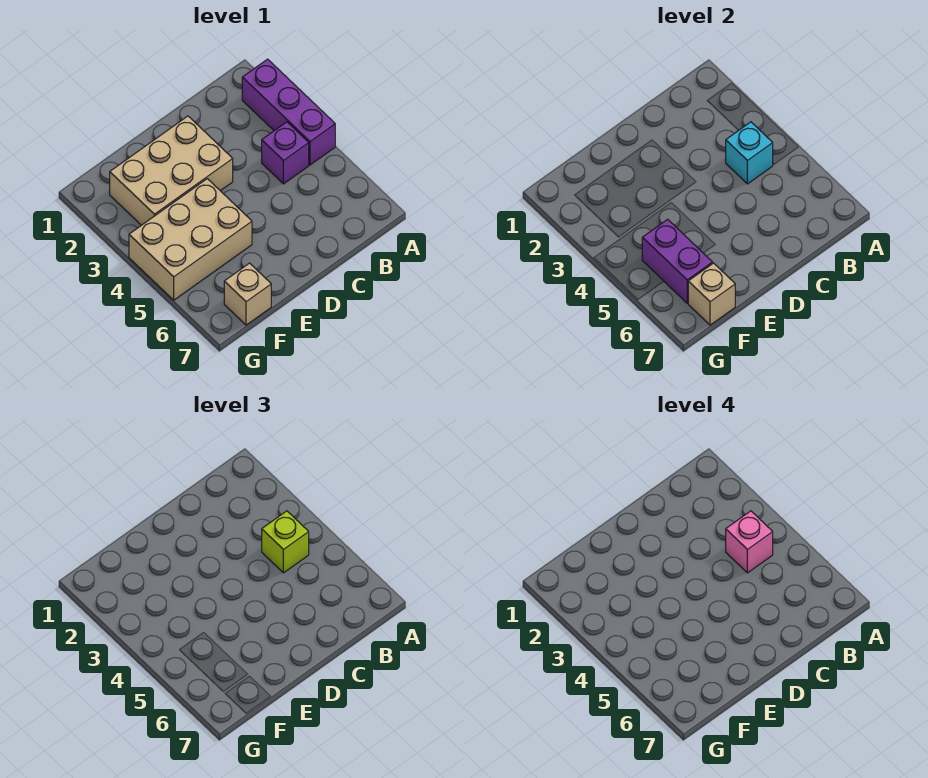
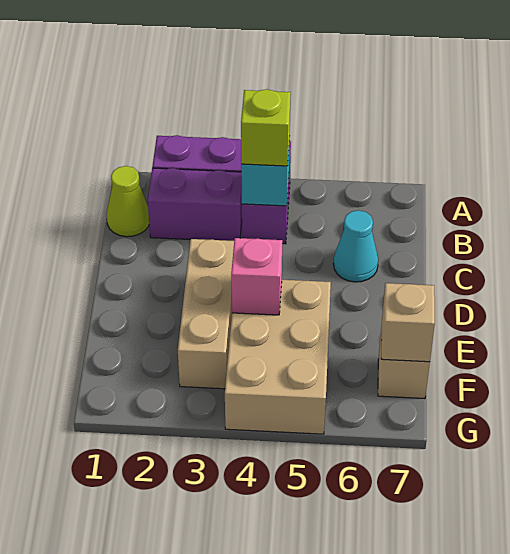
none -> lime 1x1 cone [107,166,149,237]
pink 1x1 brick [726,511,773,573] -> pink 1x1 brick moved to [231,238,282,315]
none -> cyan 1x1 cone [333,210,378,282]
tan 2x3 brick [110,116,233,225] -> tan 1x3 brick [178,239,234,389]
purple 1x2 brick [642,219,712,303] -> purple 1x2 brick moved to [148,168,242,241]

